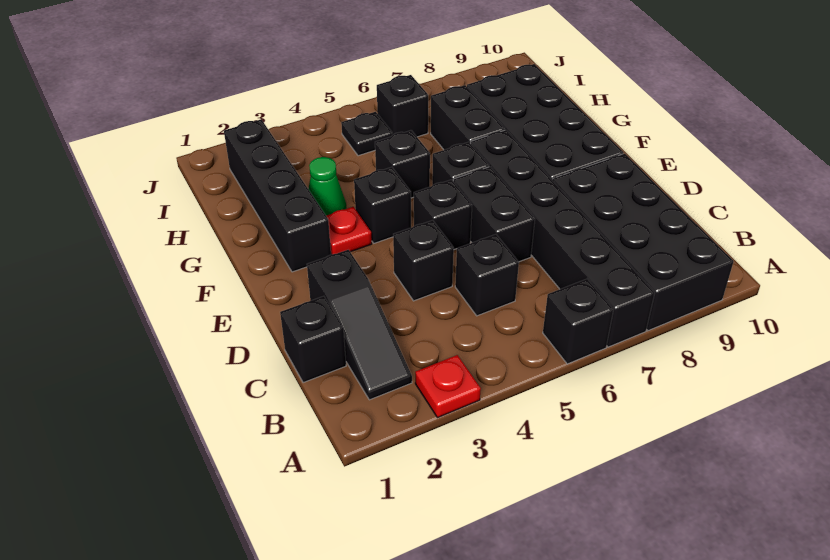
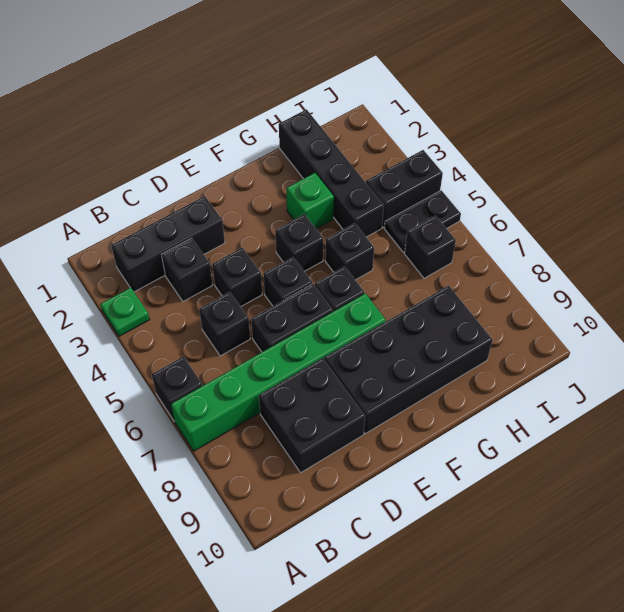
red 1x1 plate [415,355,481,418] -> green 1x1 plate [101,288,150,336]
black 1x6 brick [471,130,655,347] -> green 1x6 brick [171,293,386,451]
black 2x4 brick [553,154,734,331] -> black 2x2 brick [259,358,365,473]
black 1x3 slope [307,250,412,400] -> black 1x3 brick [111,196,225,292]
black 1x1 brick [280,296,346,383] -> black 1x1 brick moved to [162,238,213,301]
black 1x4 brick [224,119,331,272] -> black 1x4 brick turned to [279,109,384,237]
red 1x1 plate [326,207,372,255] -> none
green 1x1 cone [308,157,346,216] -> green 1x1 brick [287,173,334,229]
black 1x2 brick [431,85,505,150] -> black 1x2 brick moved to [366,150,443,227]
black 1x1 plate [341,112,392,156] -> black 1x2 plate [384,190,461,252]

